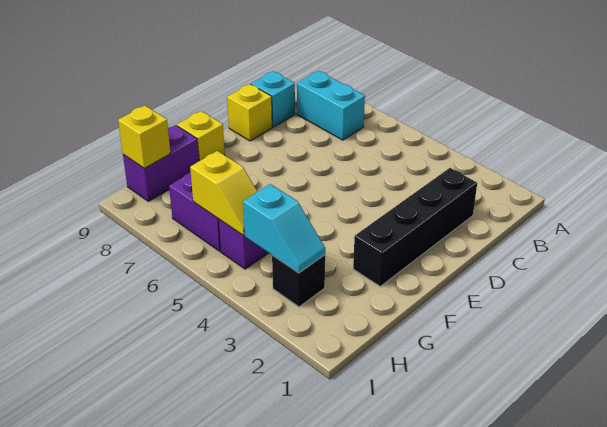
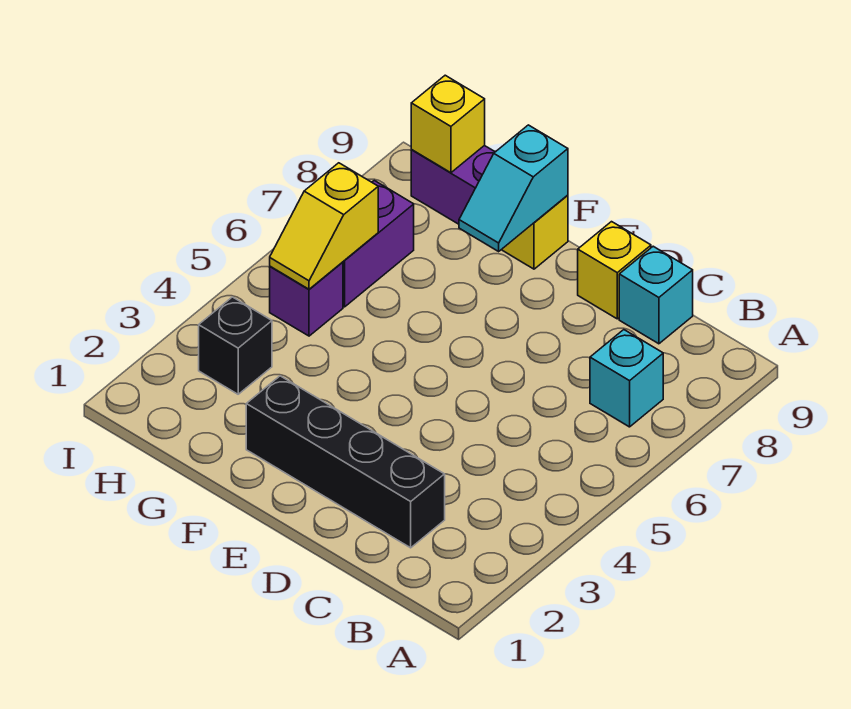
cyan 1x2 brick [297,71,365,140] -> cyan 1x1 brick [590,330,663,427]
cyan 1x2 slope [243,184,325,273] -> cyan 1x2 slope moved to [459,125,568,251]

